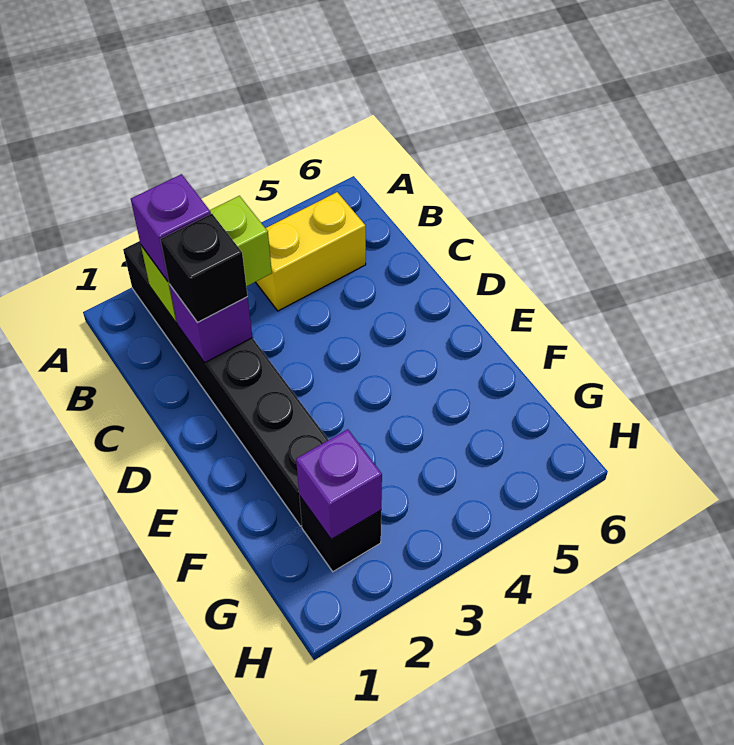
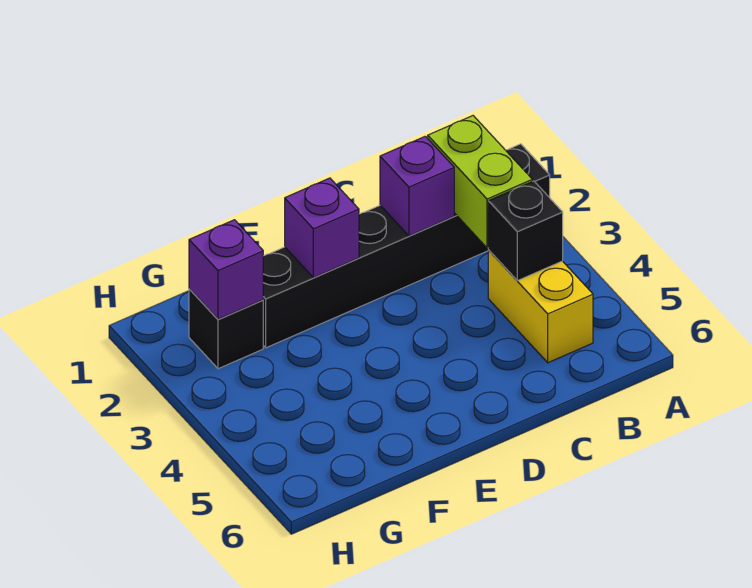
purple 1x1 brick [131,174,211,281] -> purple 1x1 brick moved to [285,178,359,278]
black 1x1 brick [160,214,248,322] -> black 1x1 brick moved to [488,181,563,281]

